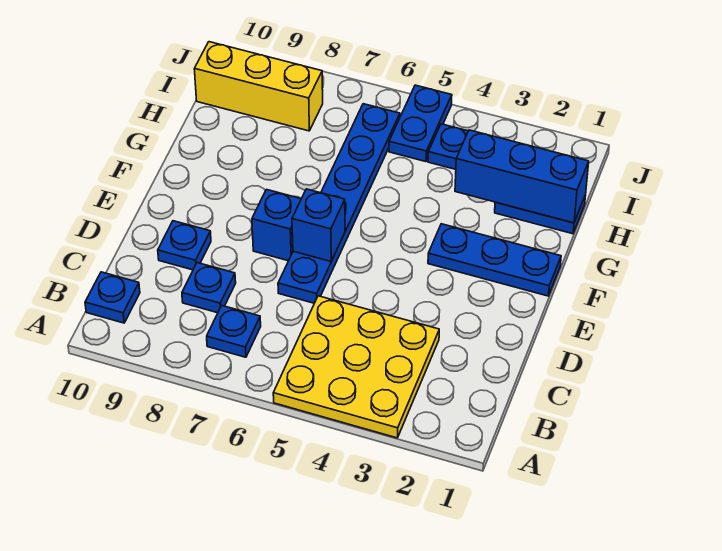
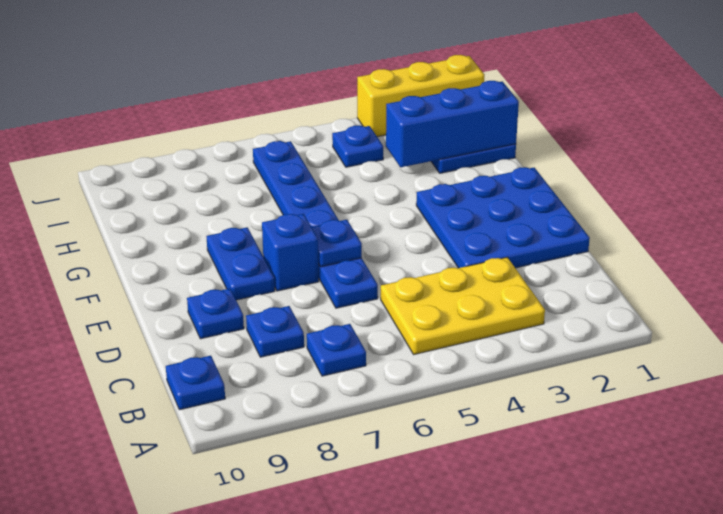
yellow 3x3 plate [273,296,439,438] -> yellow 2x3 plate [381,257,545,354]
blue 1x1 brick [292,189,345,261] -> blue 1x1 plate [312,220,362,267]
blue 1x3 plate [428,224,561,296] -> blue 3x3 plate [416,167,590,268]
blue 1x2 plate [389,85,452,162] -> blue 1x2 plate moved to [207,227,275,300]
yellow 1x3 brick [194,42,323,131] -> yellow 1x3 brick moved to [357,55,484,137]

